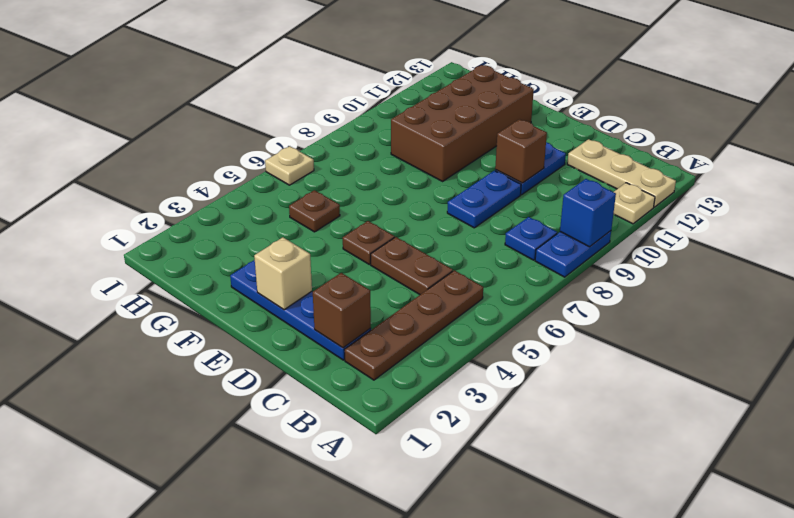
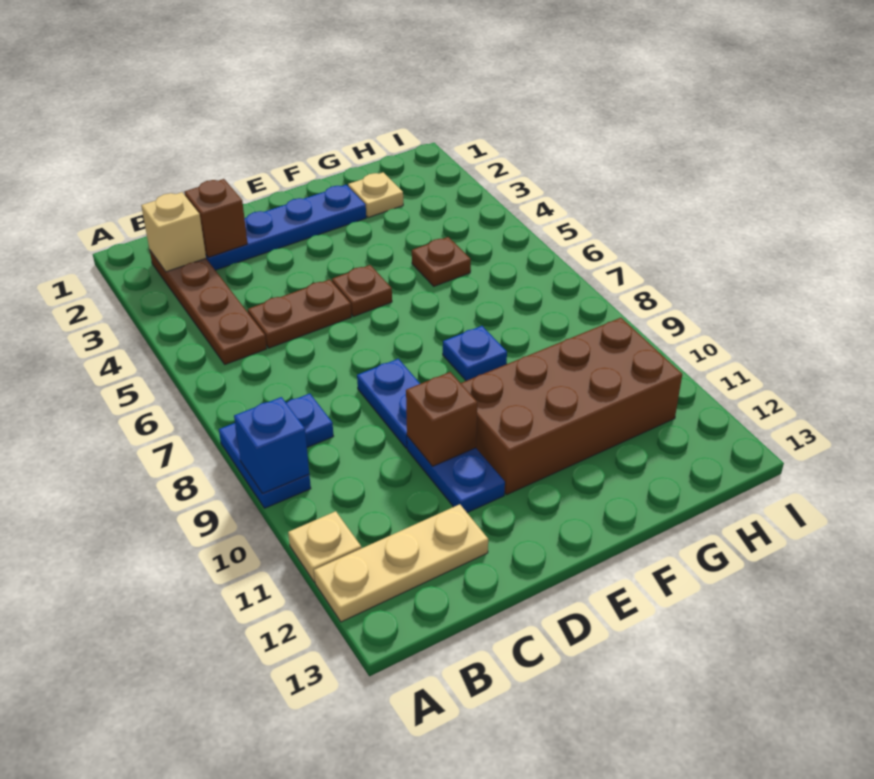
tan 1x1 brick [254,237,312,310] -> tan 1x1 brick moved to [141,192,206,272]
none -> blue 1x1 plate [443,326,507,381]
brown 2x4 brick [391,65,534,181] -> brown 2x4 brick turned to [461,318,682,495]
tan 1x1 plate [265,146,314,185] -> tan 1x1 plate moved to [348,172,403,218]

